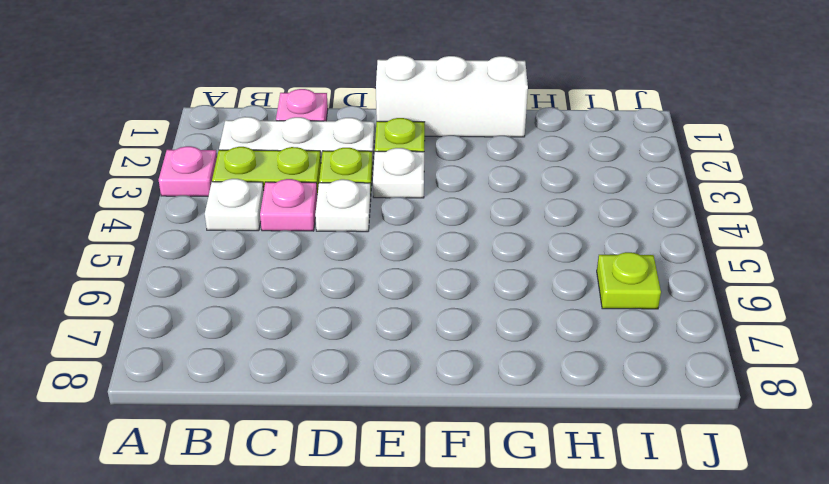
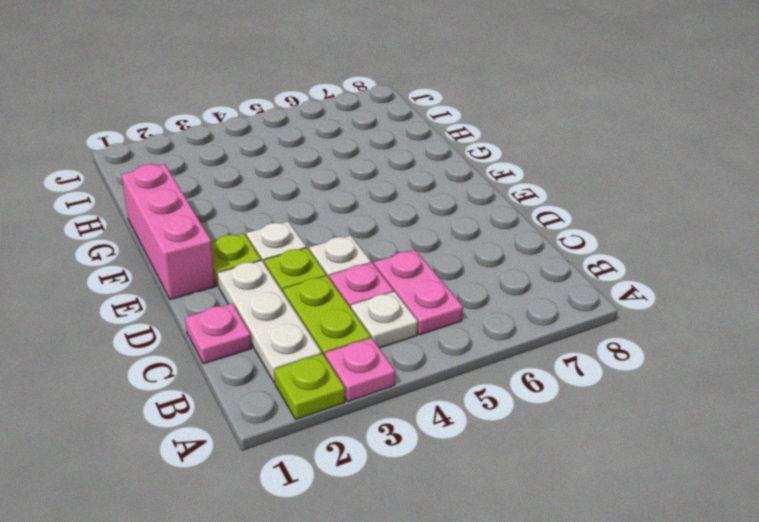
none -> pink 1x2 plate [374,250,463,335]
white 1x3 brick [376,56,528,137] -> pink 1x3 brick [121,164,216,300]
lime 1x1 plate [597,252,661,309] -> lime 1x1 plate moved to [274,354,345,419]

